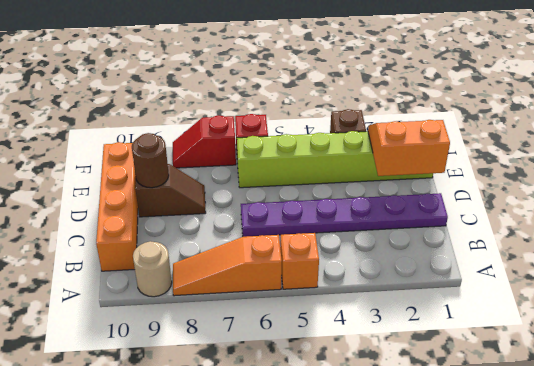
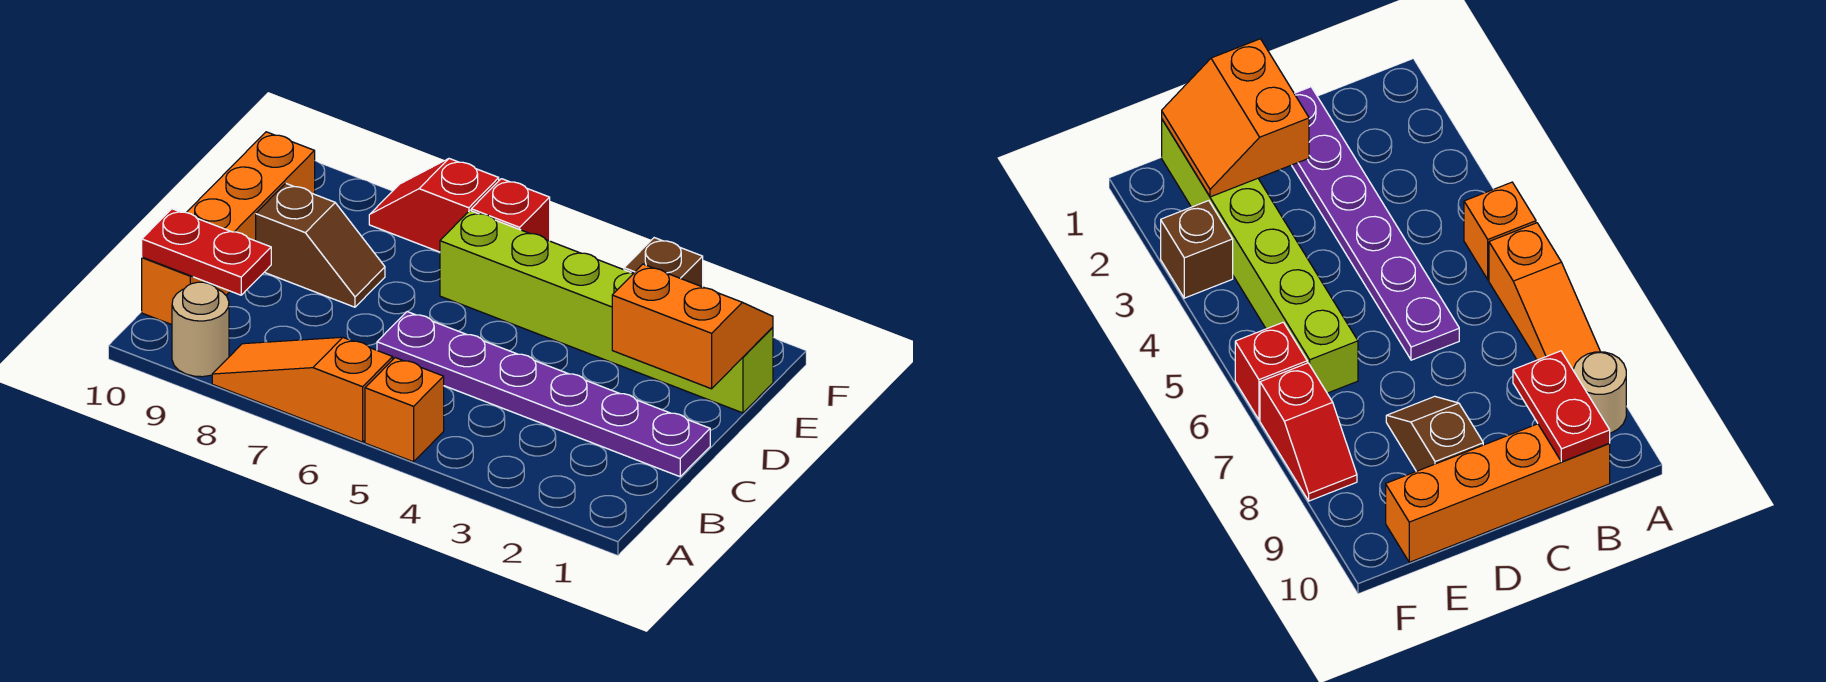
none -> red 1x2 plate [142,209,271,295]
brown 1x1 round brick [132,133,169,188] -> none

